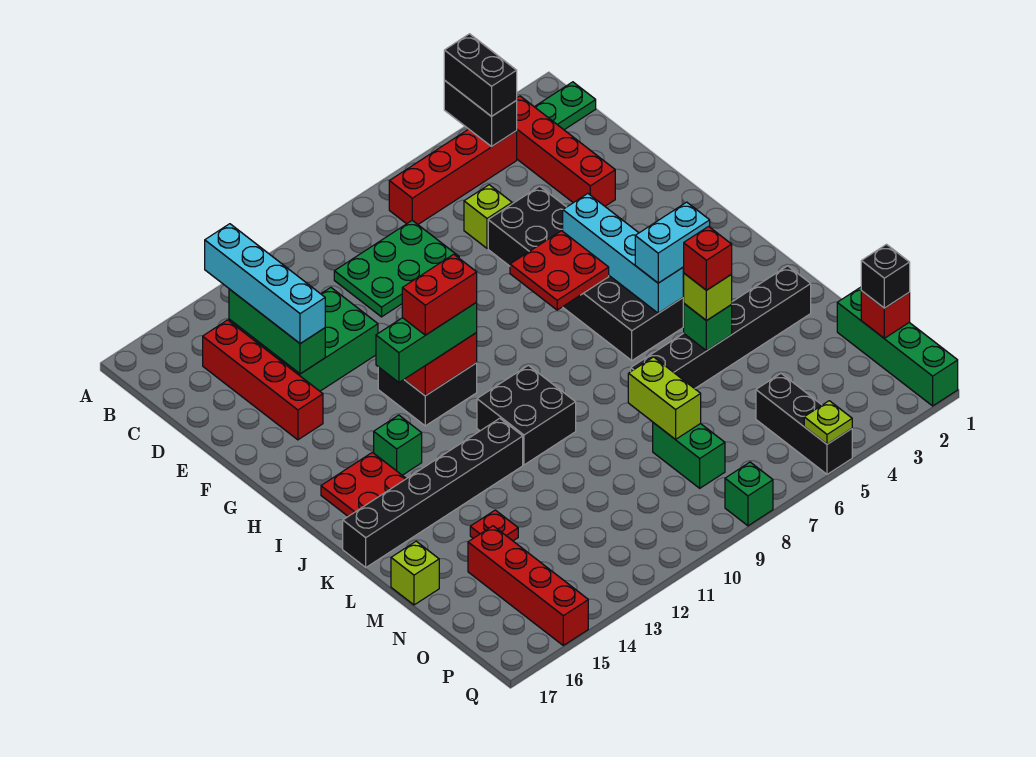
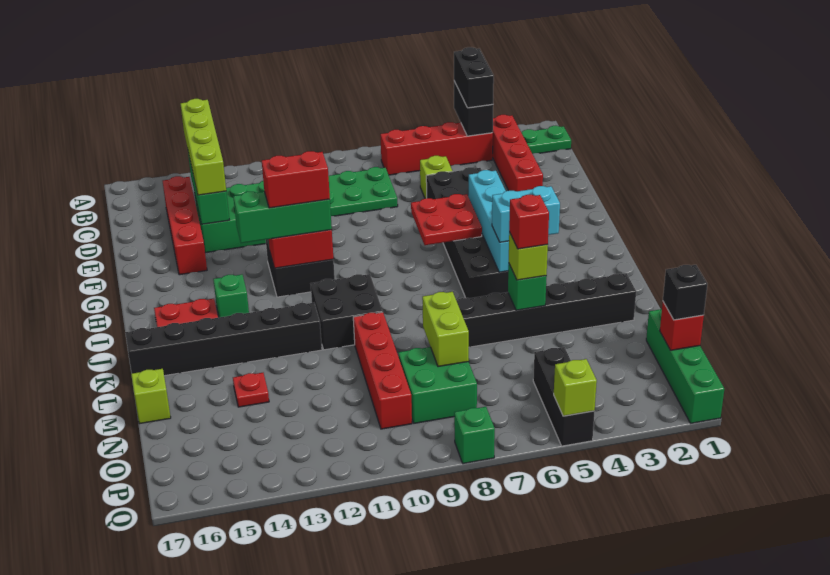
cyan 1x4 brick [205,224,325,344] -> lime 1x4 brick [181,99,226,195]
green 1x2 brick [653,423,725,488] -> green 2x2 brick [398,347,477,423]
red 1x4 brick [468,526,588,645] -> red 1x4 brick moved to [353,312,412,429]
lime 1x1 plate [804,401,852,444] -> lime 1x1 brick [554,359,597,416]

